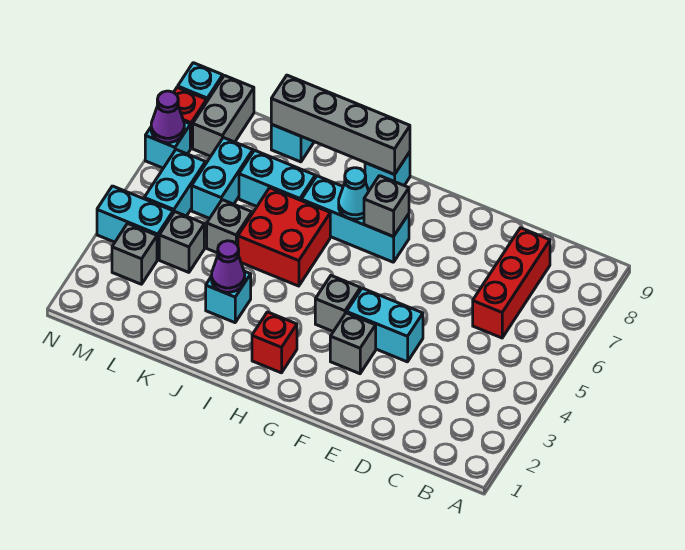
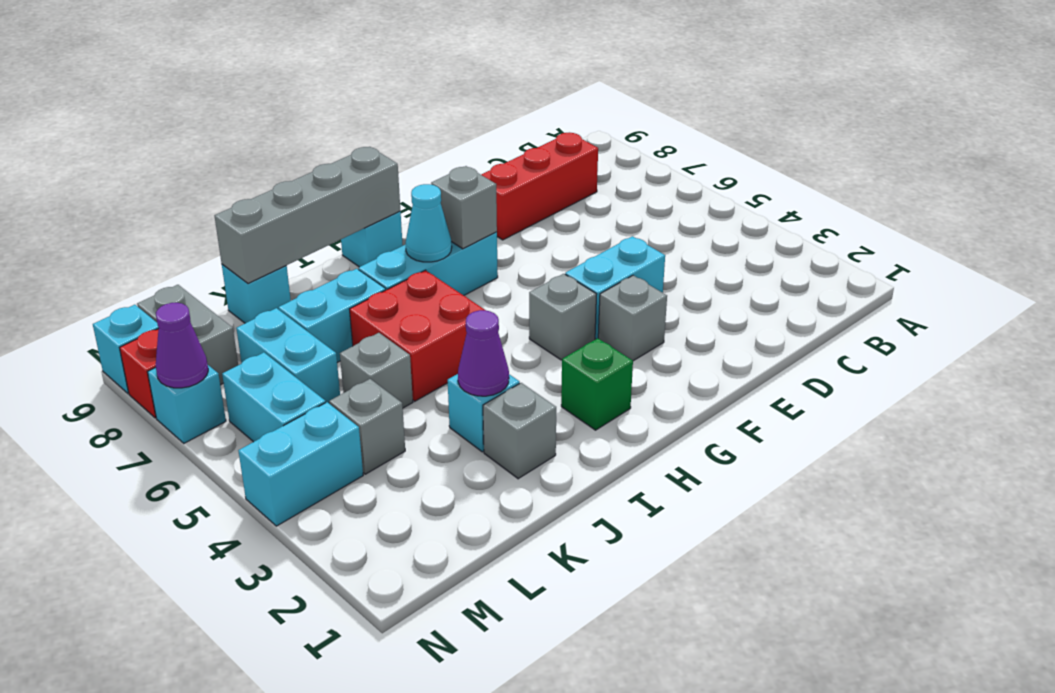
red 1x3 brick [473,228,550,338] -> red 1x3 brick turned to [481,133,598,240]
red 1x1 brick [252,312,297,373] -> green 1x1 brick [561,338,633,430]
grey 1x1 brick [112,224,157,284] -> grey 1x1 brick moved to [483,383,556,479]

